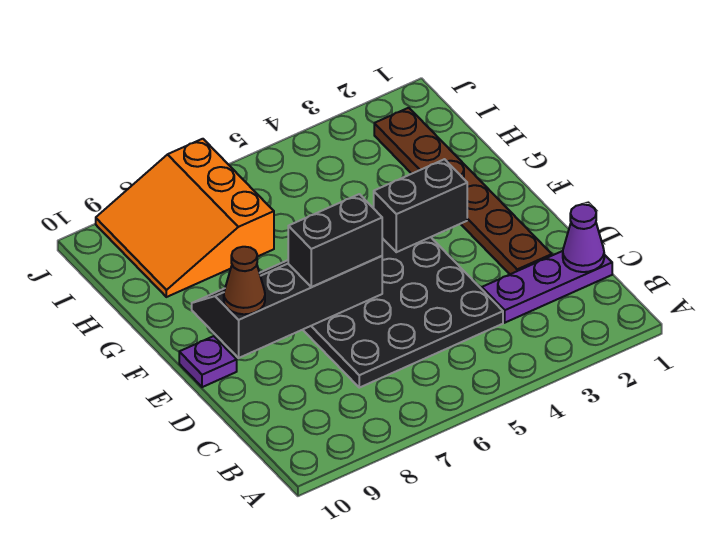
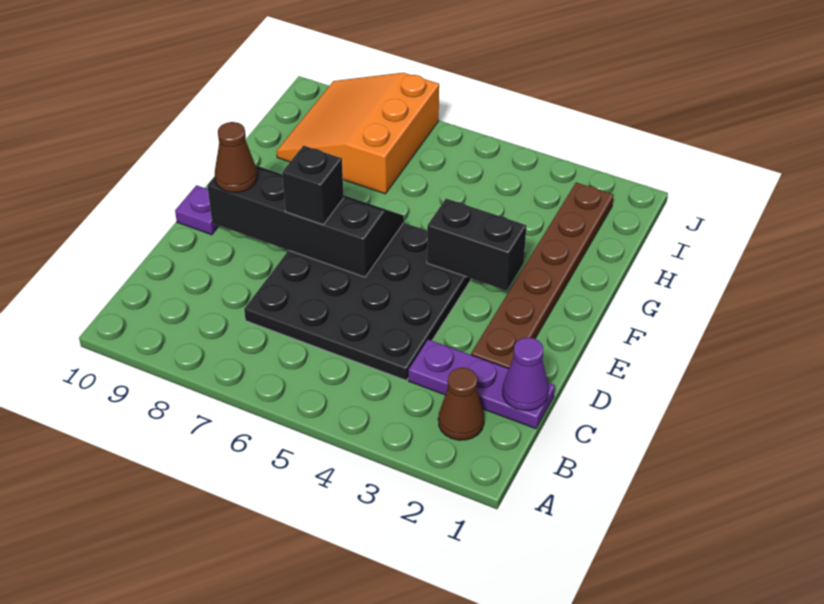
none -> brown 1x1 cone [438,368,484,440]
black 1x2 brick [288,194,382,287] -> black 1x1 brick [282,146,344,225]

